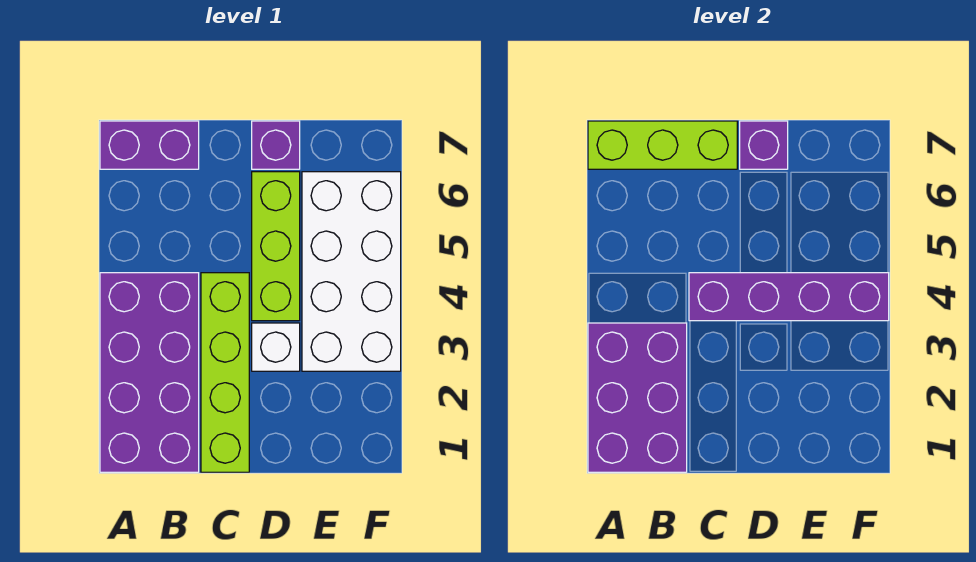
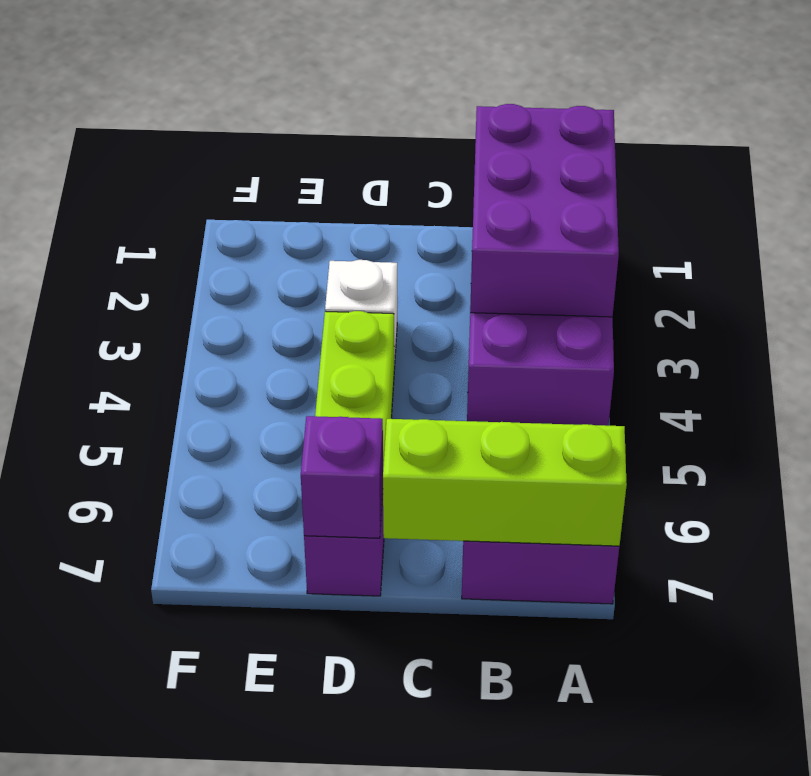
lime 1x4 brick [201,273,249,472] -> none
purple 1x4 brick [689,273,889,321] -> none
white 2x4 brick [302,172,401,371] -> none

